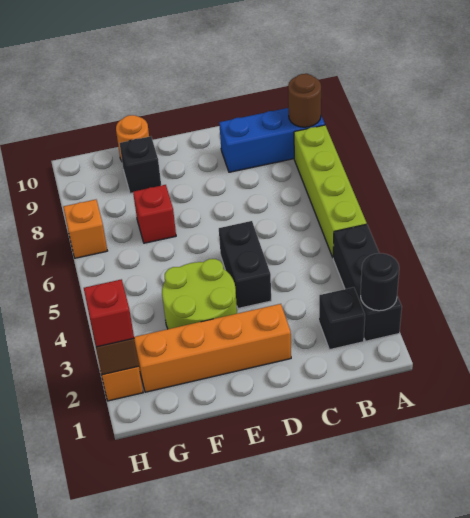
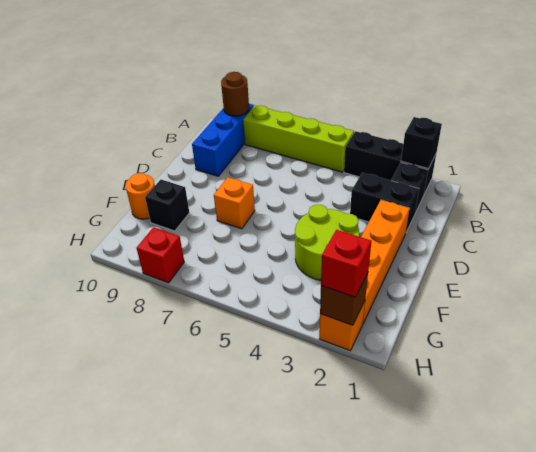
black 1x1 round brick [361,253,399,311] -> black 1x1 brick [401,117,442,169]
black 1x2 brick [219,221,271,308] -> black 1x2 brick moved to [350,173,419,232]
red 1x1 brick [133,185,176,243] -> red 1x1 brick moved to [137,227,184,283]
orange 1x1 brick [63,200,107,258] -> orange 1x1 brick moved to [214,177,255,229]

